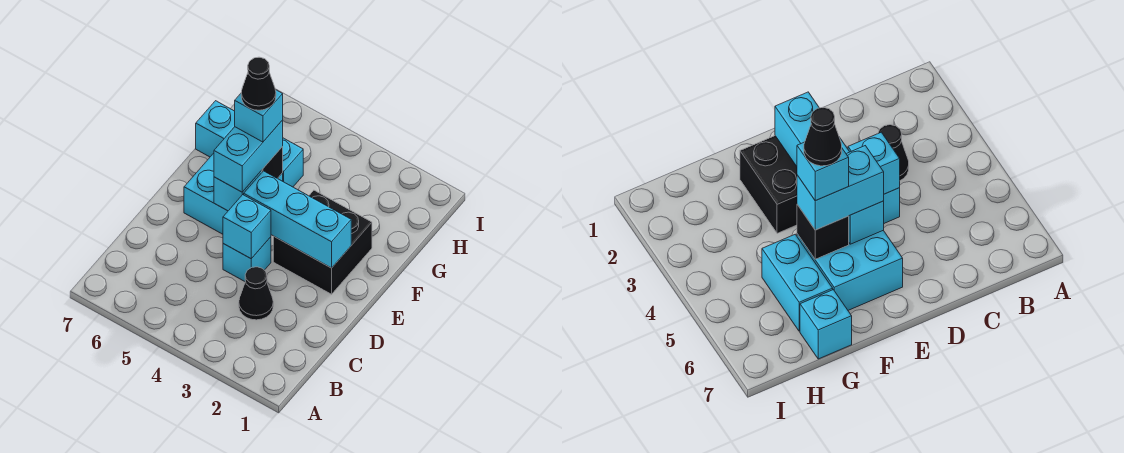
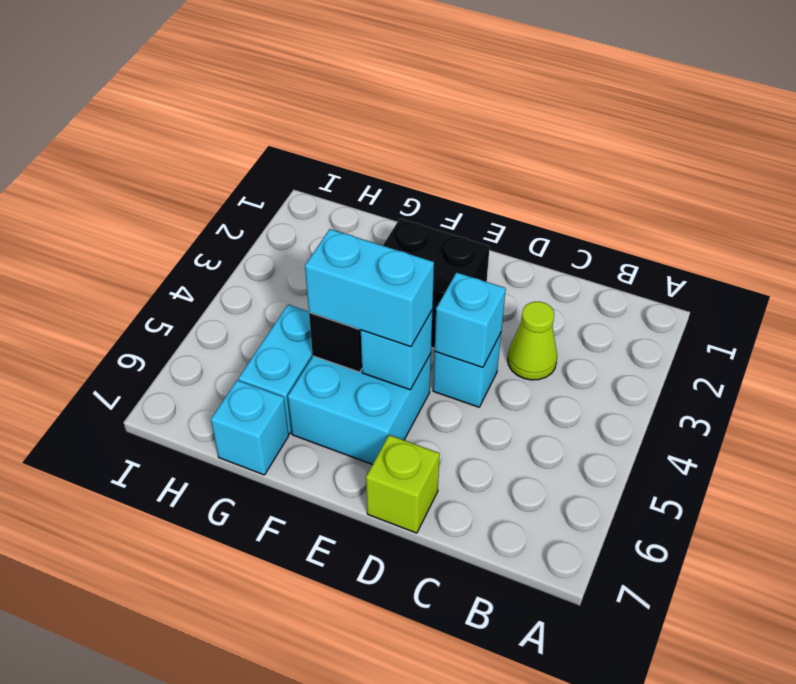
black 1x1 cone [239,267,273,320] -> lime 1x1 cone [508,302,557,380]
none -> lime 1x1 brick [366,435,440,533]
cyan 1x3 brick [244,171,351,268] -> none
cyan 1x1 brick [235,90,283,142] -> none
black 1x1 cone [241,57,276,110] -> none

